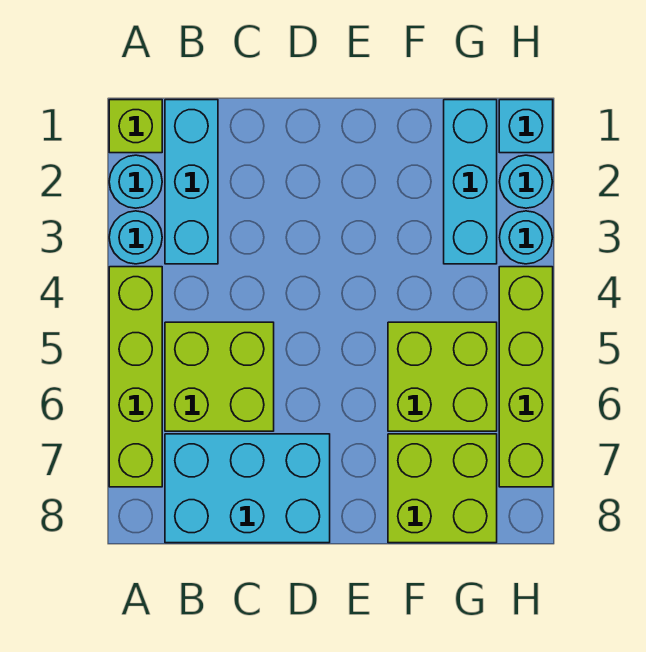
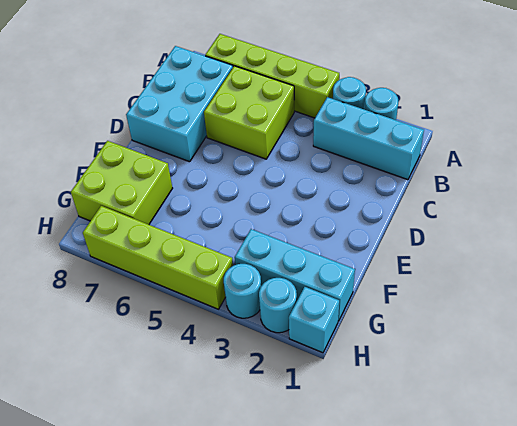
lime 1x1 brick [109,100,162,153] -> none
lime 2x2 brick [388,322,497,431] -> none

